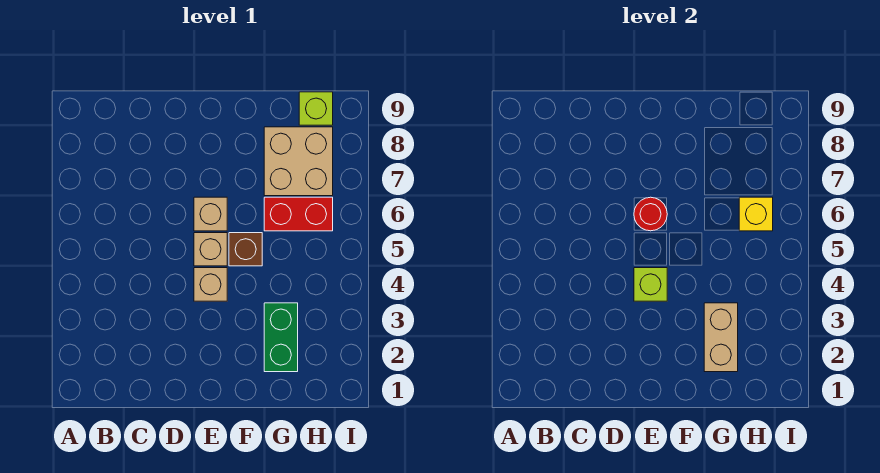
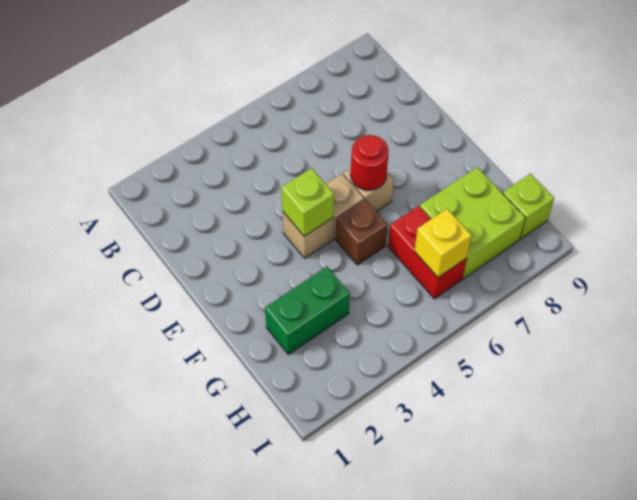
tan 1x2 brick [704,303,738,372] -> none
tan 2x2 brick [264,127,333,196] -> lime 2x2 brick [420,167,526,278]

